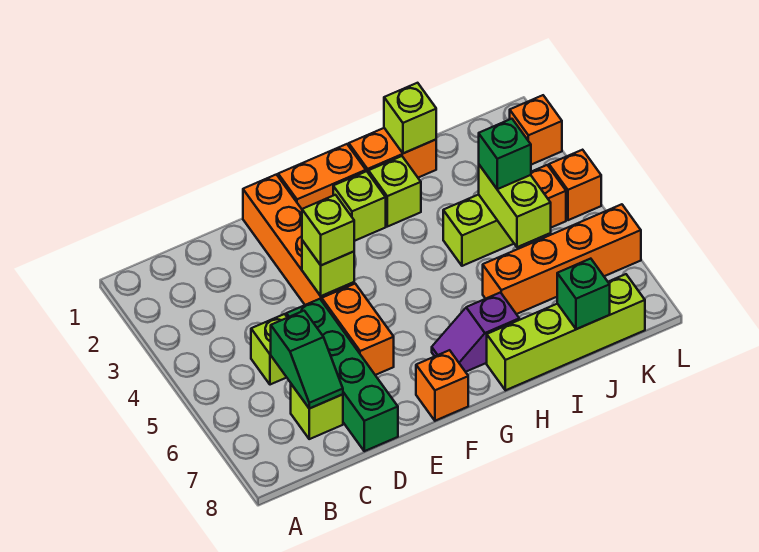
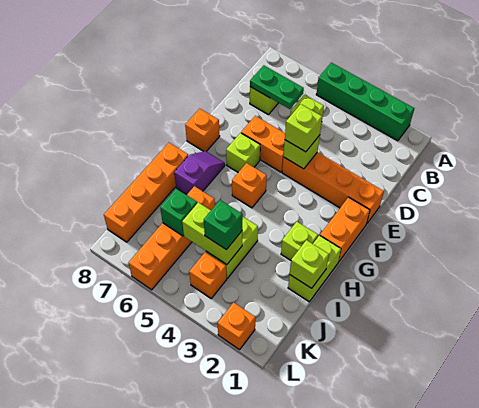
green 1x2 slope [271,311,343,409] -> green 1x2 plate [250,65,304,109]
green 1x4 brick [286,299,398,451] -> green 1x4 brick moved to [316,63,414,141]
lime 1x1 brick [333,171,386,241] -> lime 1x1 brick moved to [226,133,260,172]
orange 1x2 brick [349,128,436,178] -> lime 1x2 brick [288,236,341,302]
lime 1x4 brick [487,274,645,390] -> orange 1x4 brick [104,143,188,242]
green 1x1 brick [557,259,610,329] -> green 1x1 brick moved to [160,189,197,236]
orange 1x1 brick [549,150,601,220] -> orange 1x1 brick moved to [232,163,267,208]

